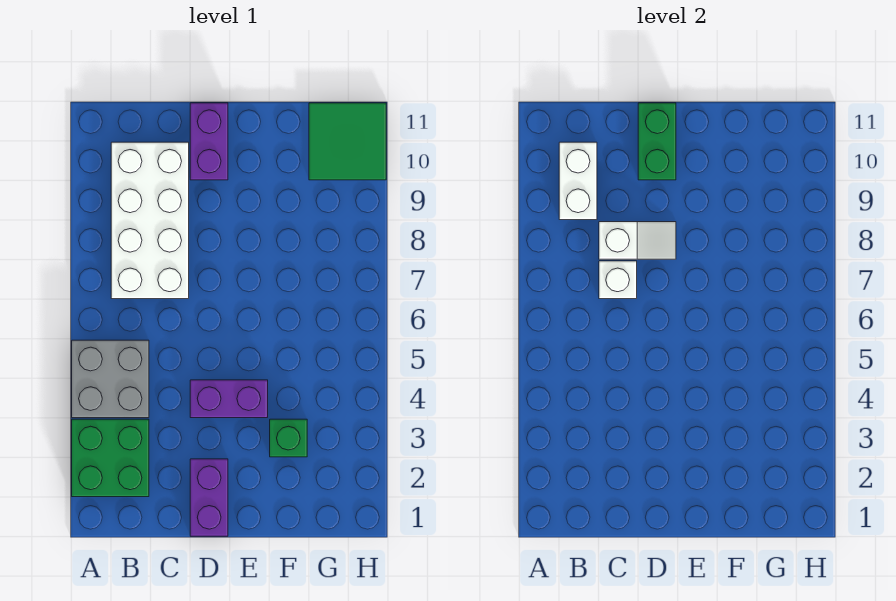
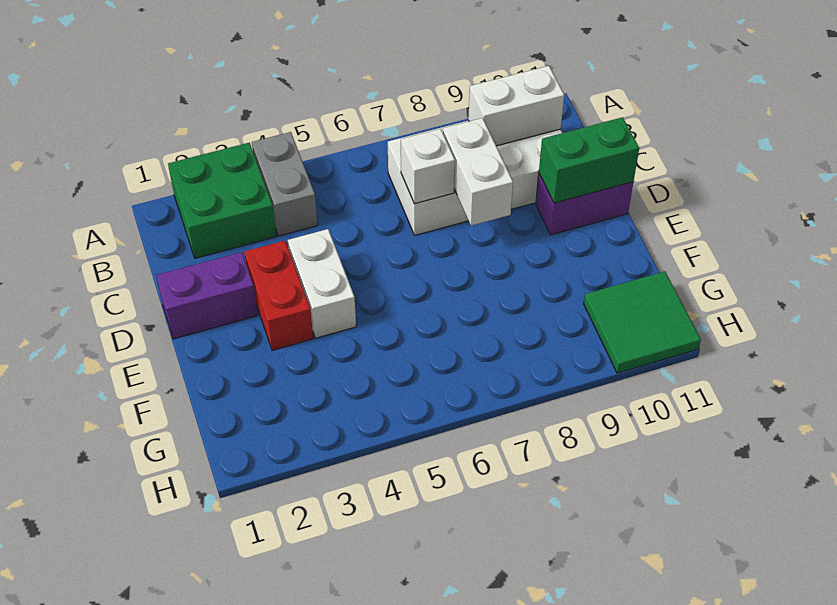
grey 2x2 brick [72,340,149,418] -> grey 1x2 brick [252,132,318,236]
white 1x2 slope [599,222,676,259] -> white 1x2 brick [443,118,513,226]
none -> red 1x2 brick [244,241,313,350]
purple 1x2 brick [190,380,268,418] -> white 1x2 brick [288,229,356,338]
green 1x1 brick [270,419,307,457] -> none

